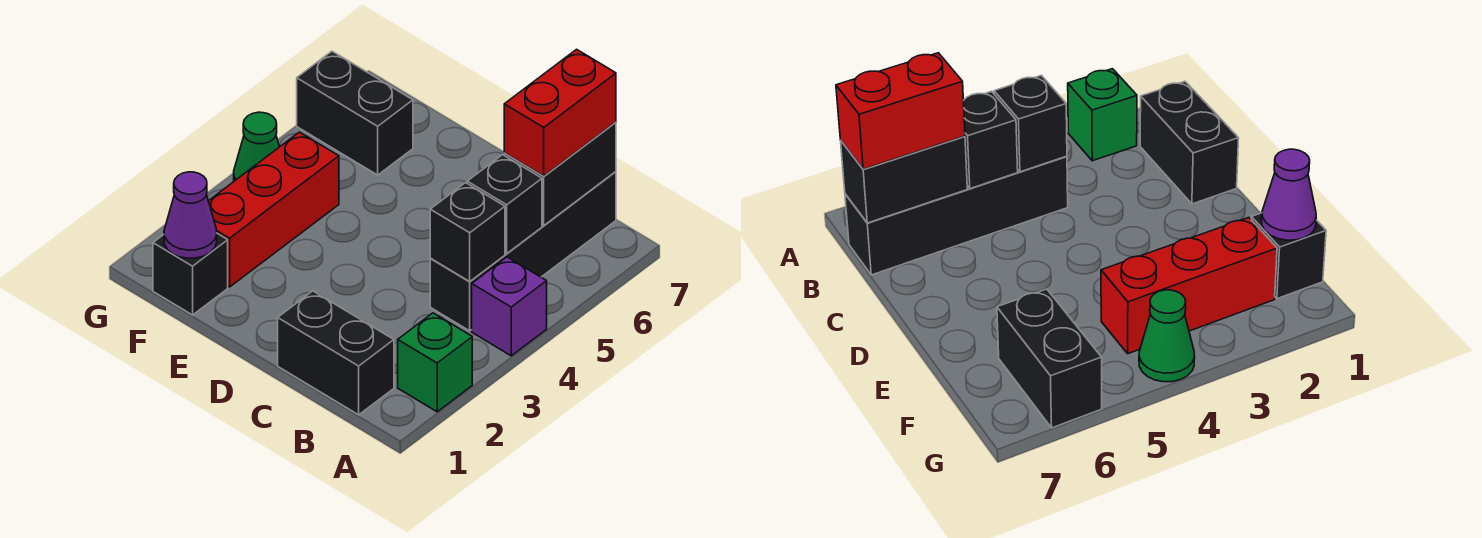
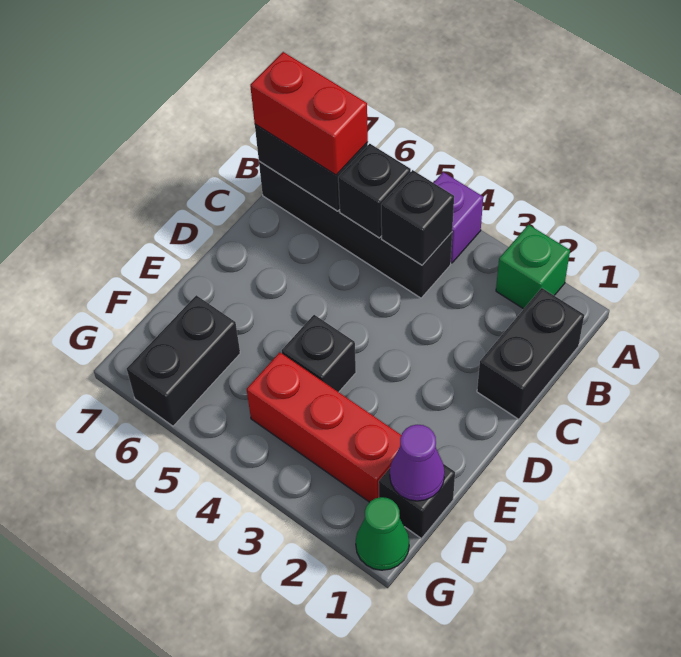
none -> black 1x1 brick [282,315,356,392]
green 1x1 cone [234,112,279,181] -> green 1x1 cone moved to [356,497,409,570]

